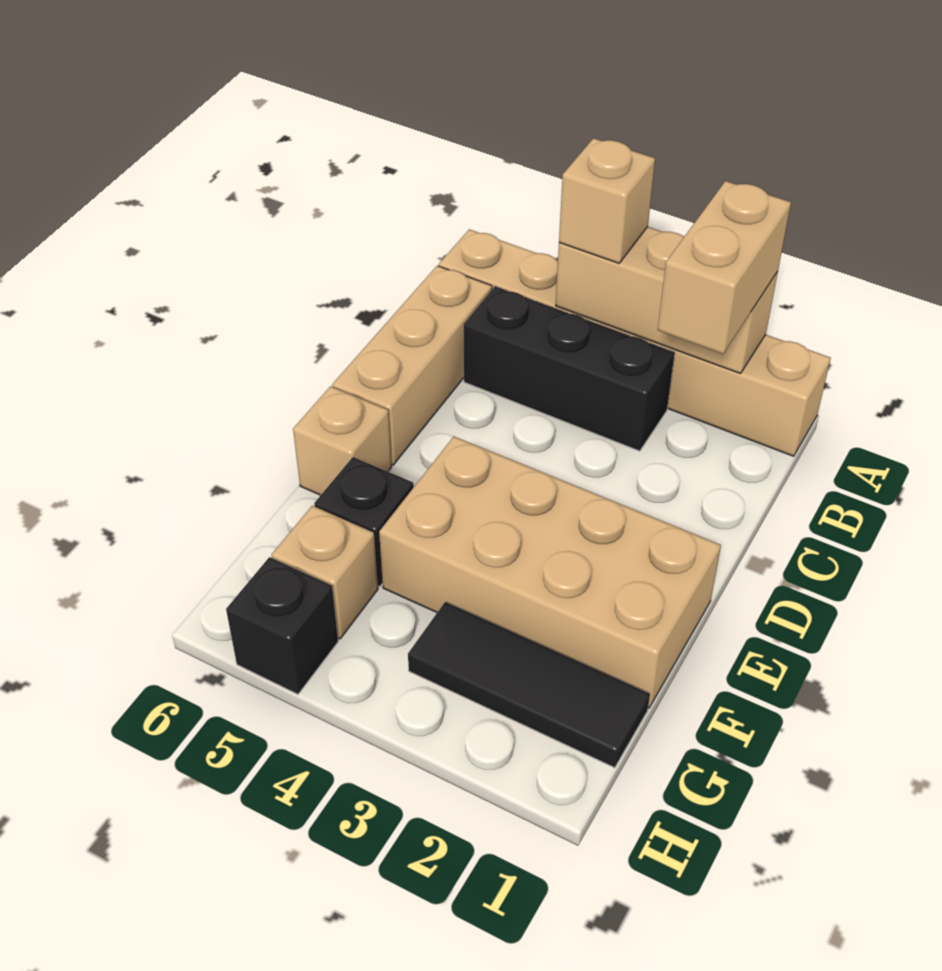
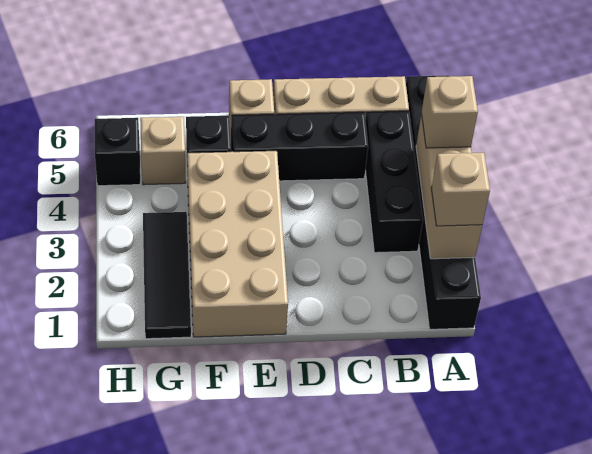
tan 1x6 brick [439,229,831,456] -> black 1x6 brick [406,75,481,329]
tan 1x2 brick [658,181,791,354] -> tan 1x1 brick [431,153,490,226]
none -> black 1x3 brick [231,112,368,181]

